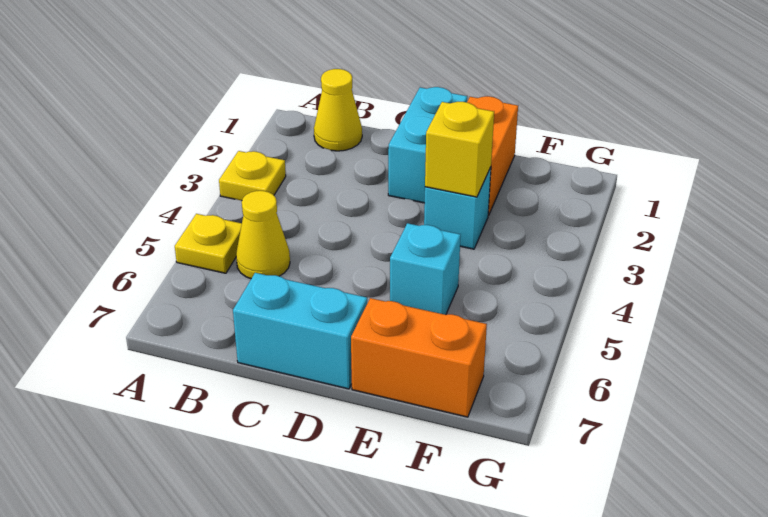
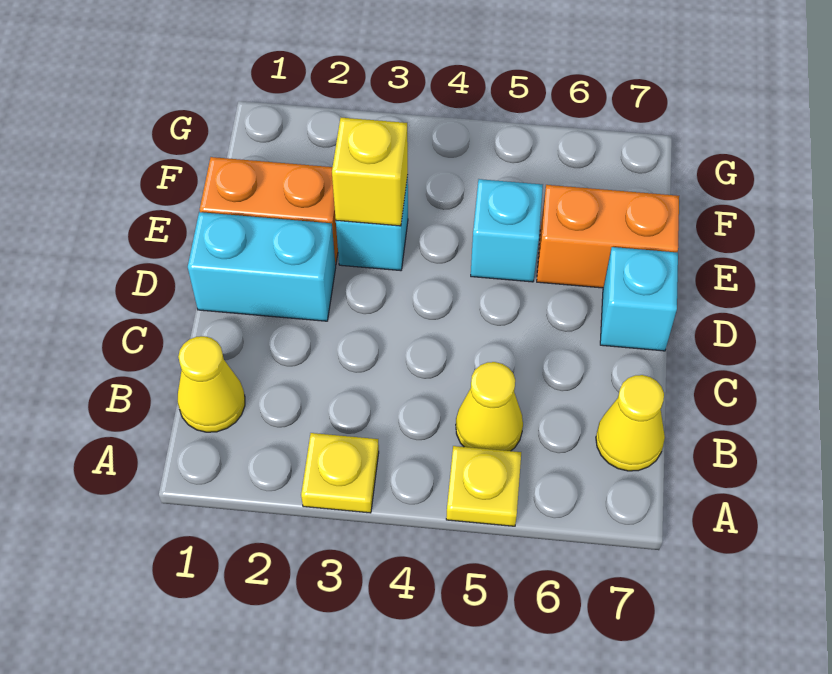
none -> yellow 1x1 cone [596,375,665,471]
cyan 1x2 brick [233,273,367,389] -> cyan 1x1 brick [600,247,678,351]
orange 1x2 brick [351,298,487,417] -> orange 1x2 brick turned to [537,185,679,288]

